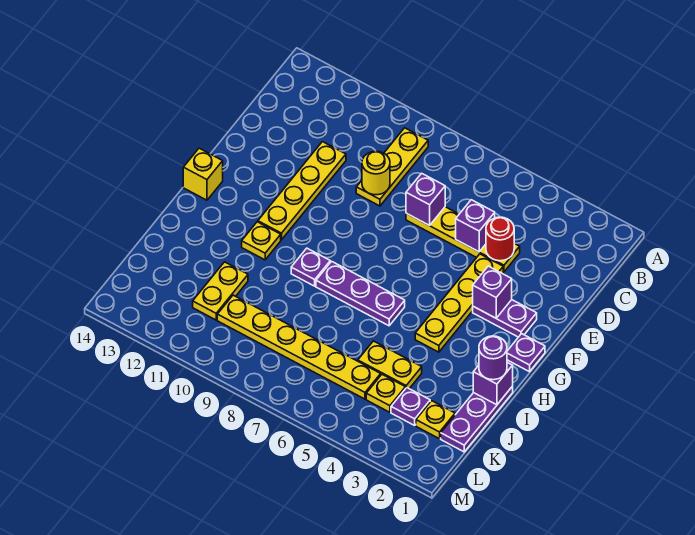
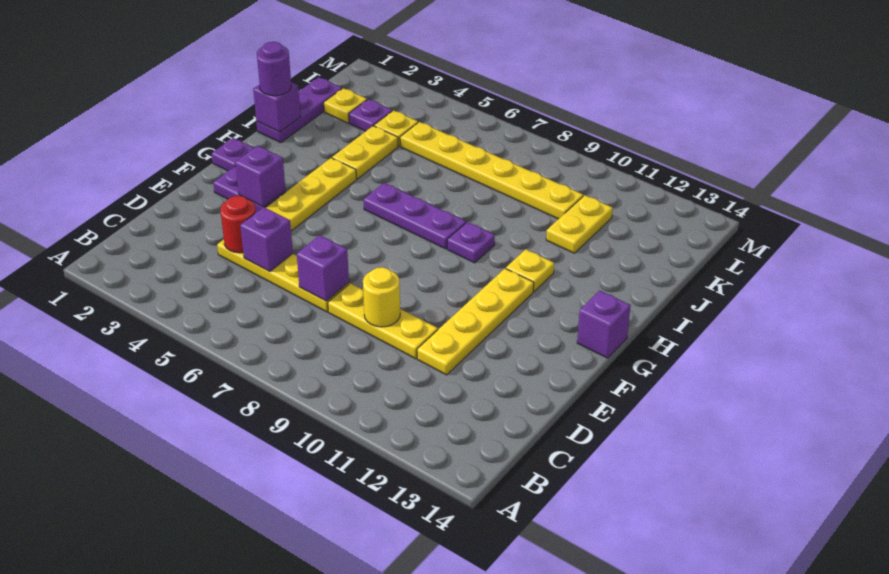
yellow 1x3 plate [356,128,428,206] -> yellow 1x3 plate turned to [328,283,438,359]
yellow 1x1 brick [183,148,223,200] -> purple 1x1 brick [577,290,631,358]
yellow 1x2 plate [358,341,422,389] -> yellow 1x2 plate turned to [332,126,398,179]

